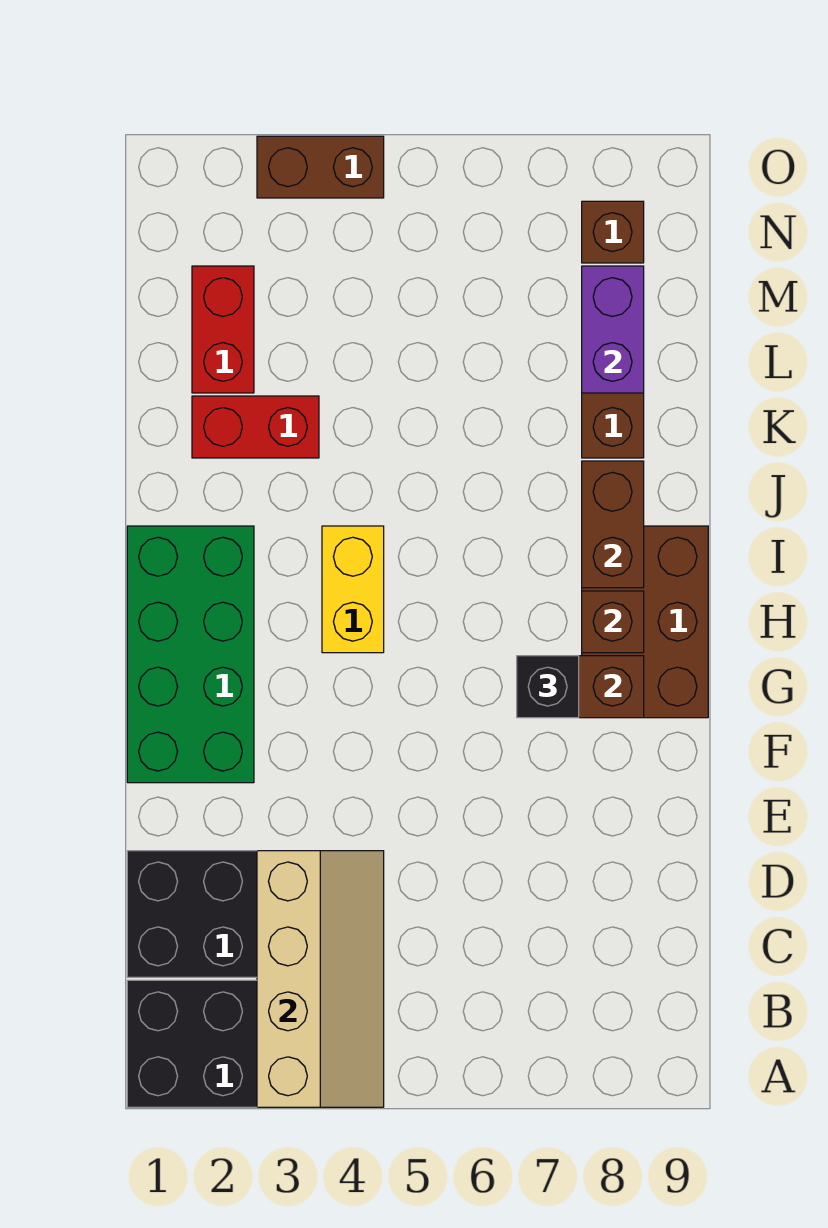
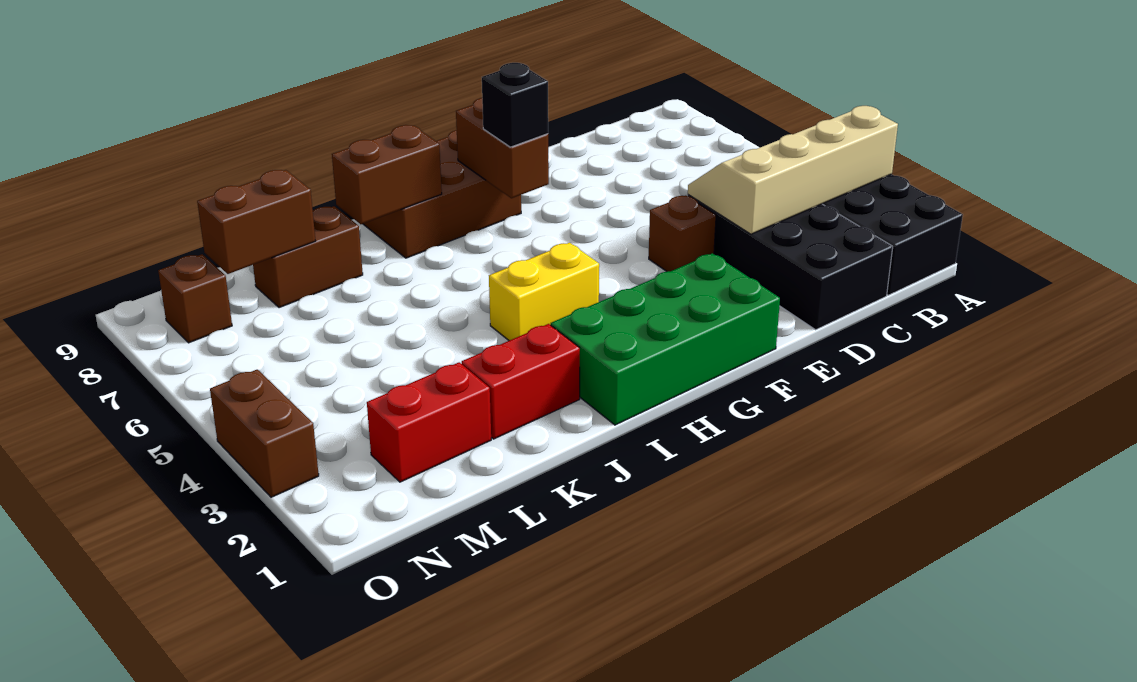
brown 1x1 brick [582,591,644,653] -> brown 1x1 brick moved to [649,196,716,271]
red 1x2 brick [192,396,319,458] -> red 1x2 brick turned to [462,324,580,439]
purple 1x2 brick [582,266,644,393] -> brown 1x2 brick [197,170,315,274]

